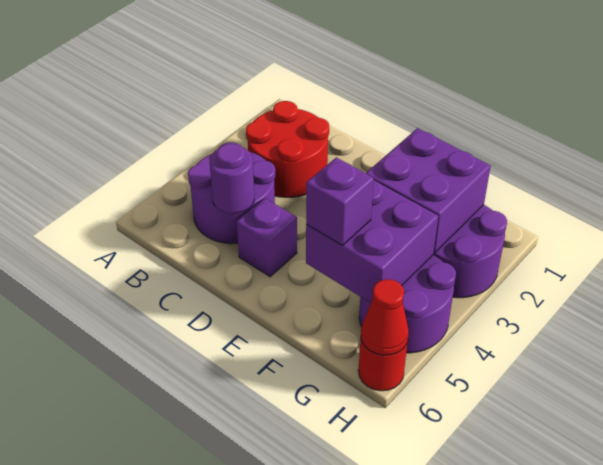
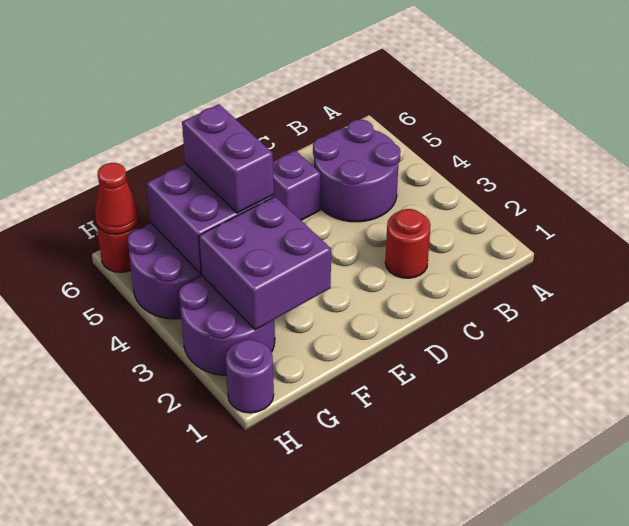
red 2x2 round brick [246,101,329,197] -> red 1x1 round brick [385,209,431,278]
purple 1x1 round brick [209,144,254,213] -> purple 1x1 round brick moved to [226,340,274,413]
purple 1x1 brick [306,157,374,245] -> purple 1x2 brick [182,104,274,213]

